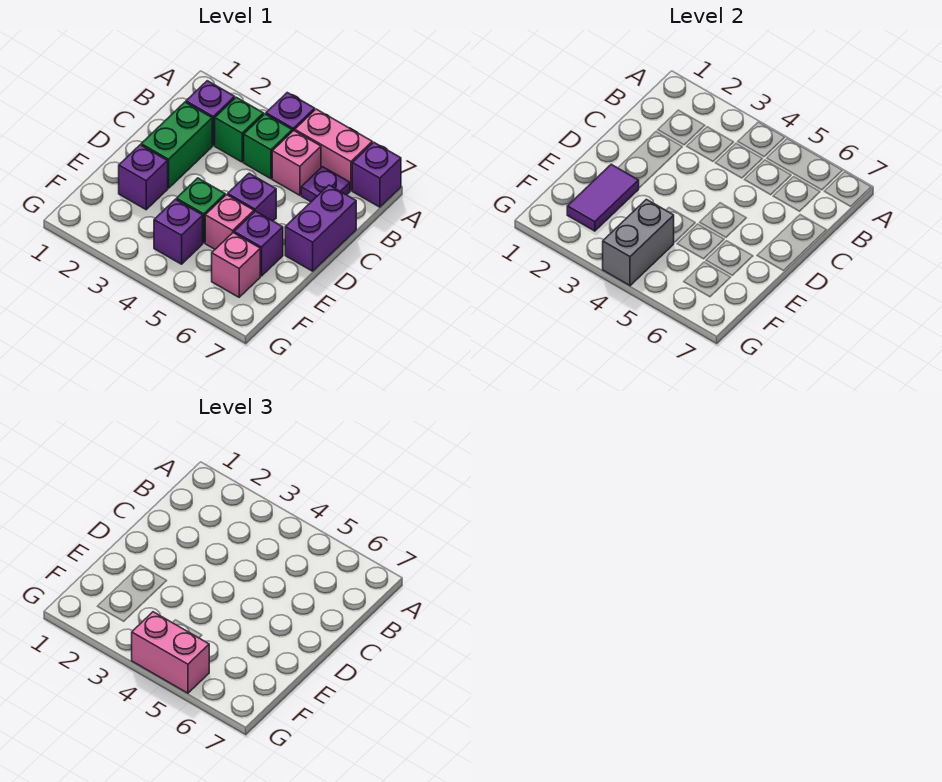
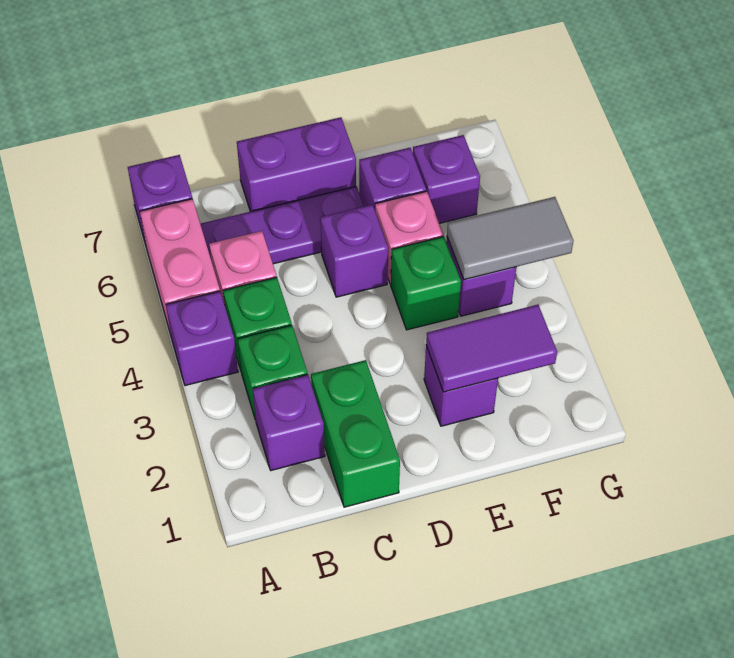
purple 1x1 plate [301,167,350,202] -> purple 1x3 plate [200,186,364,264]
green 1x2 brick [141,102,212,188] -> green 1x2 brick turned to [311,360,400,507]
grey 1x2 brick [603,199,674,286] -> grey 1x2 tile [447,197,573,280]
pink 1x1 brick [212,233,260,297] -> purple 1x1 brick [413,135,480,223]
pink 1x2 brick [132,612,209,693] -> none

